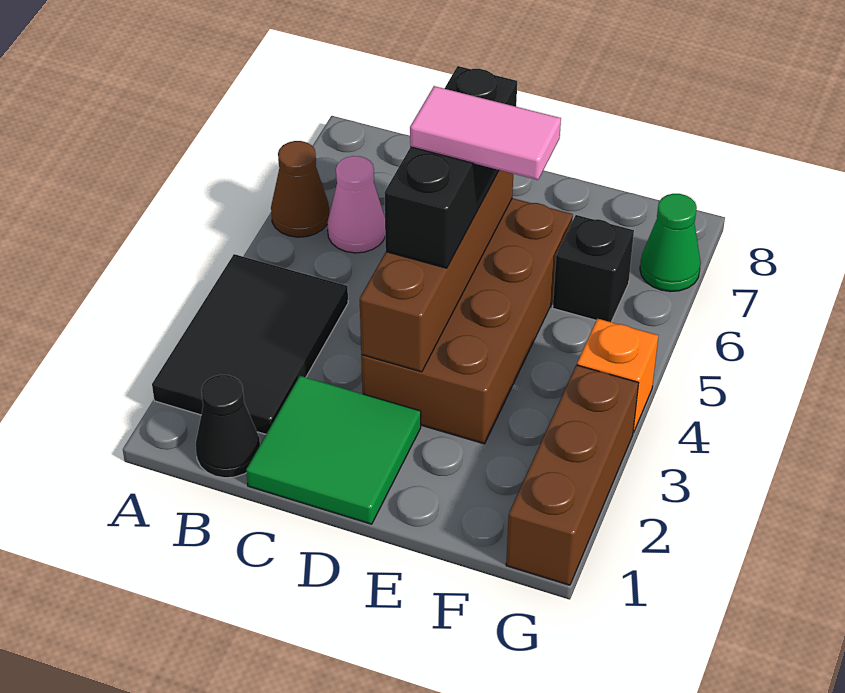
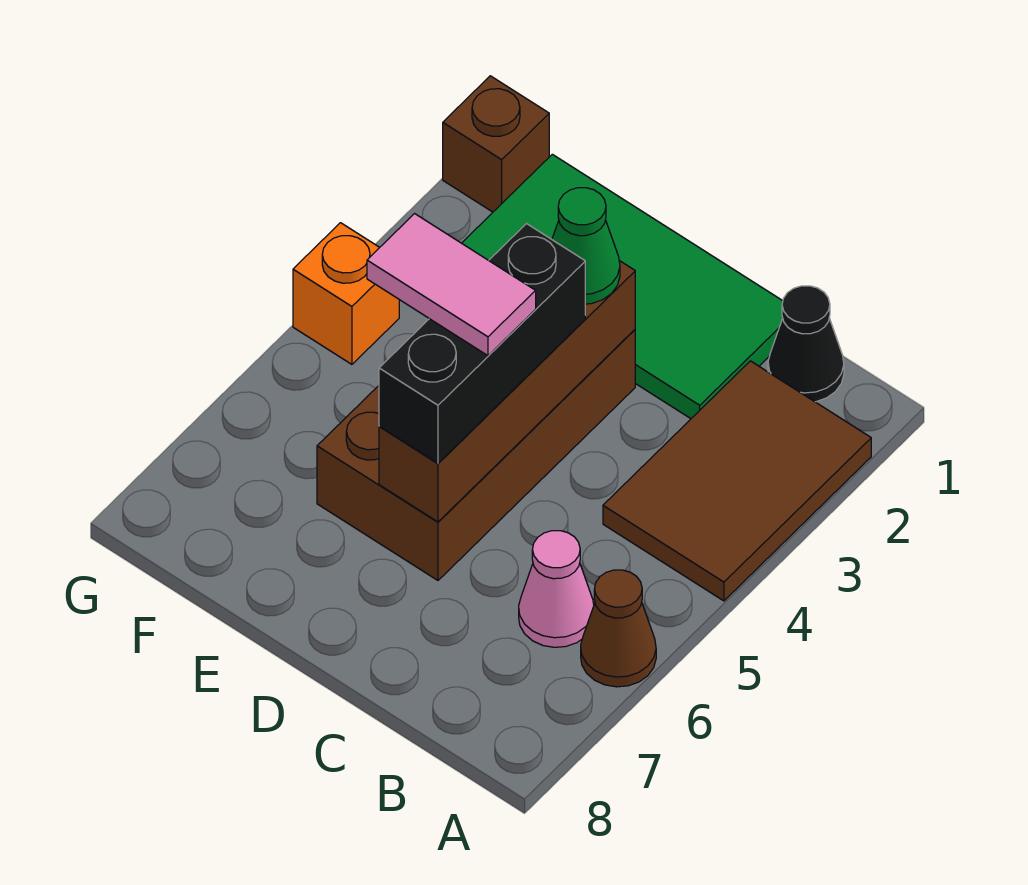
black 2x3 tile [152,254,348,434] -> brown 2x3 tile [603,361,871,601]
green 2x2 tile [246,376,421,524] -> green 2x4 tile [462,154,783,419]
black 1x1 brick [553,215,634,322] -> none
brown 1x3 brick [506,365,638,585] -> brown 1x1 brick [443,76,549,212]
green 1x1 cone [640,194,701,292] -> green 1x1 cone moved to [552,188,620,304]

